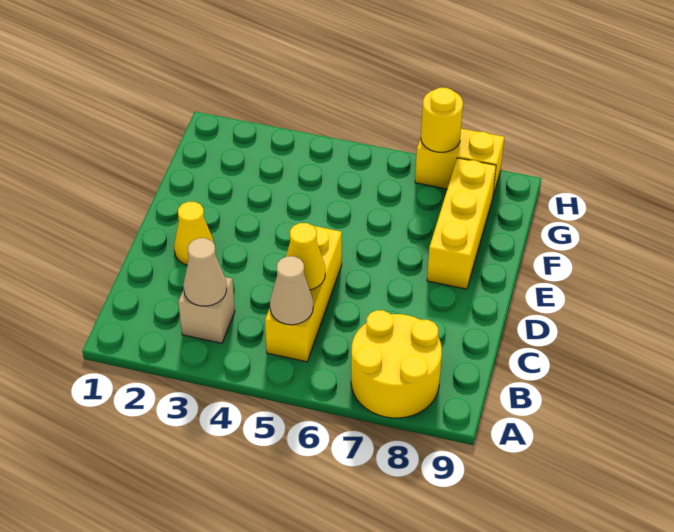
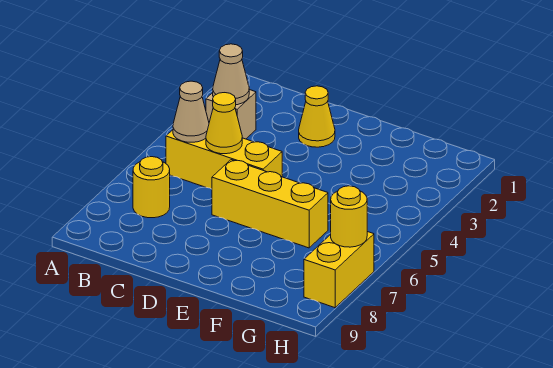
yellow 2x2 round brick [351,310,442,418] -> yellow 1x1 round brick [133,157,170,218]
yellow 1x3 brick [427,158,496,289] -> yellow 1x3 brick moved to [212,160,328,248]

